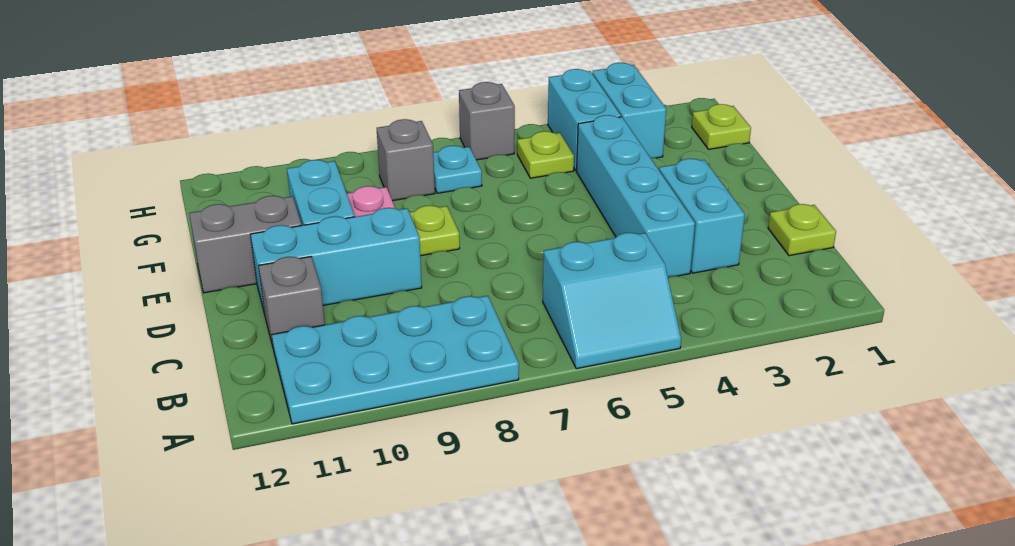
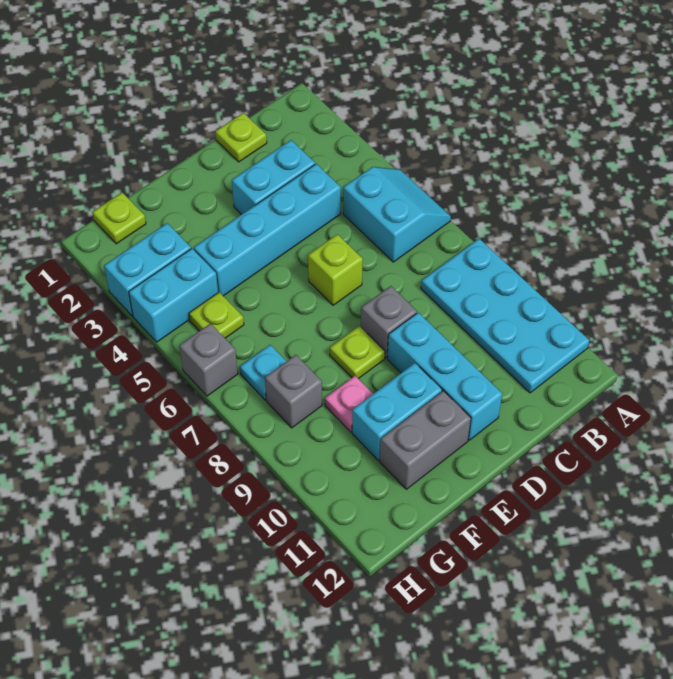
grey 1x1 brick [258,257,325,346] -> grey 1x1 brick moved to [361,286,417,358]
none -> lime 1x1 brick [308,234,363,305]
grey 1x2 brick [189,196,302,293] -> grey 1x2 brick turned to [380,391,471,489]

